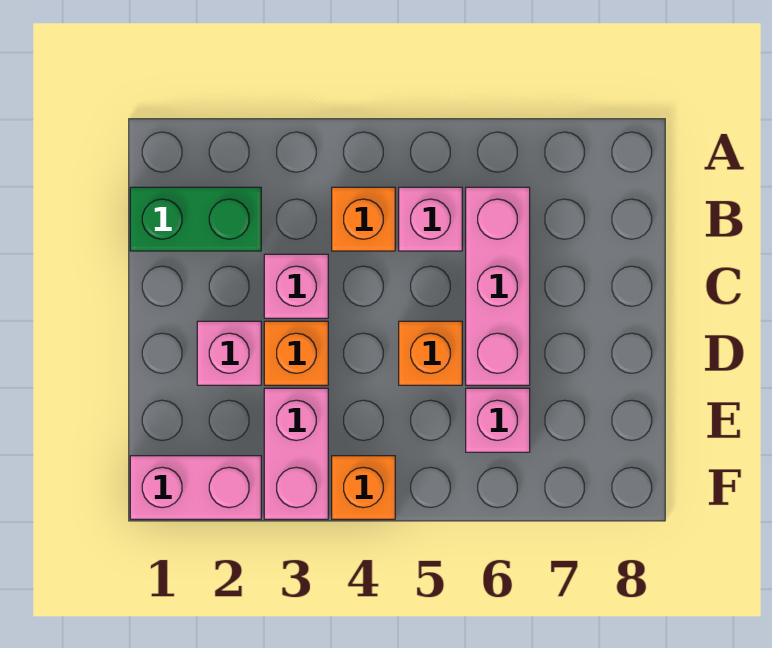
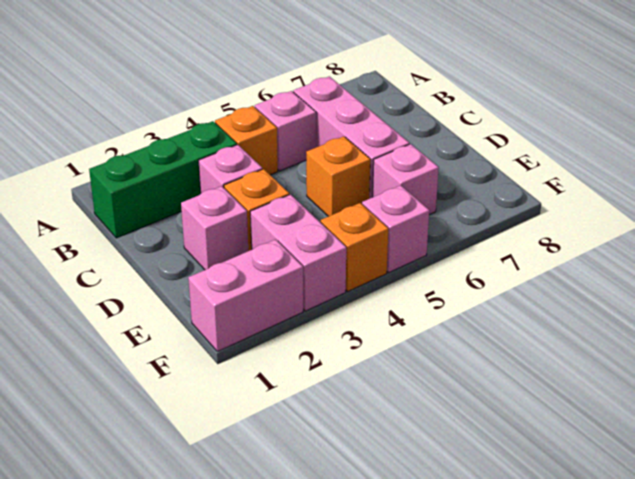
green 1x2 brick [130,187,261,251] -> green 1x3 brick [89,121,237,238]
none -> pink 1x1 brick [362,185,429,272]

